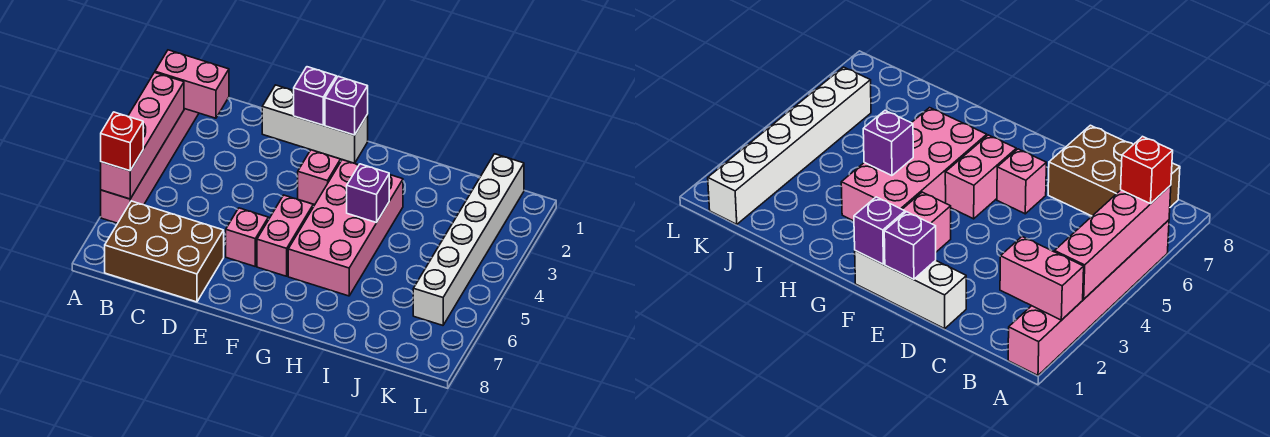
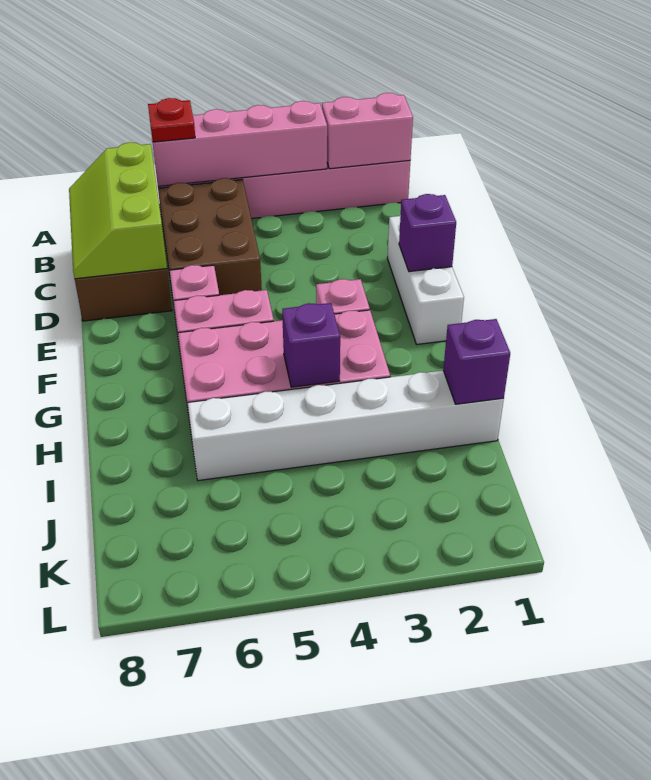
pink 1x2 brick [155,50,229,118] -> pink 1x2 brick turned to [322,93,413,169]
red 1x1 brick [101,112,143,171] -> red 1x1 plate [148,98,195,142]
none -> brown 2x3 brick [158,178,262,305]
none -> lime 2x3 slope [69,142,167,279]
purple 1x1 brick [325,76,368,135] -> purple 1x1 brick moved to [443,319,510,404]
white 1x6 brick [413,154,524,325] -> white 1x6 brick moved to [188,371,504,481]

